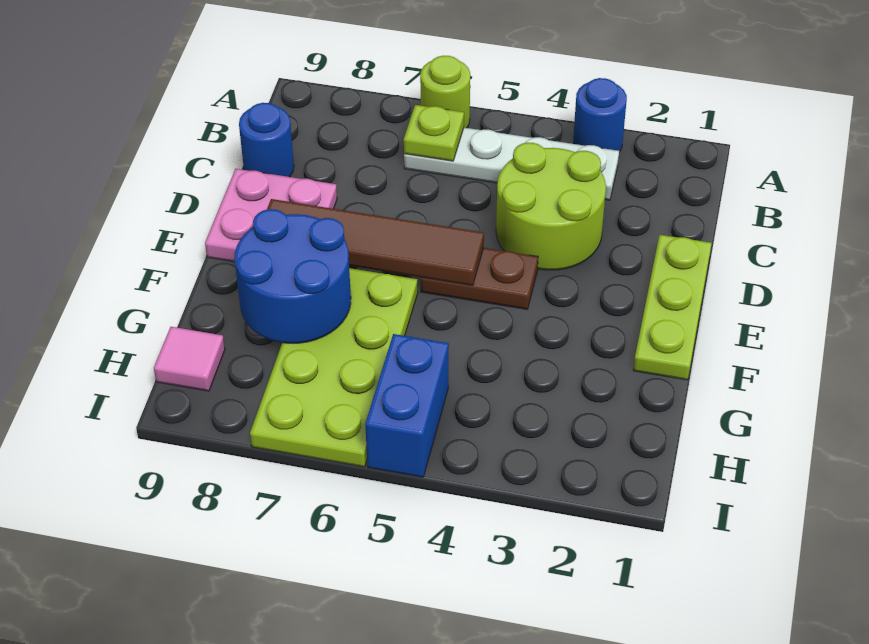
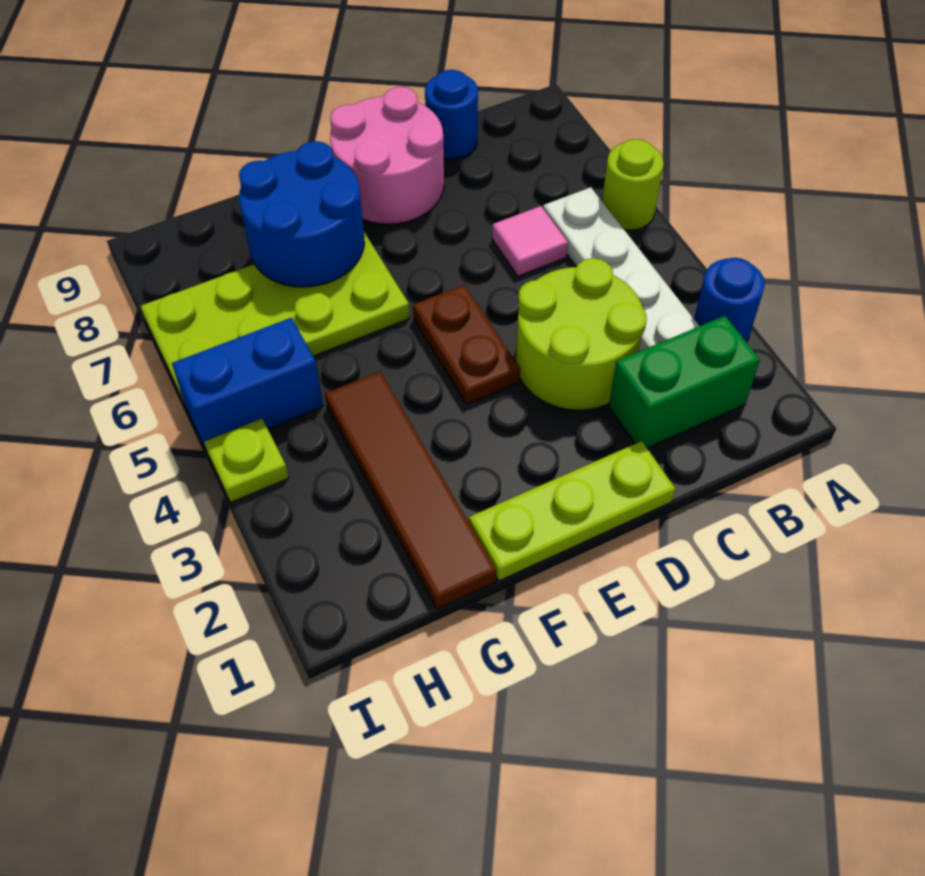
none -> green 1x2 brick [609,316,760,448]
lime 1x1 plate [404,105,464,161] -> lime 1x1 plate moved to [204,419,289,502]
pink 2x2 plate [205,169,337,262] -> pink 2x2 round brick [330,87,444,224]
brown 1x4 tile [267,199,484,286] -> brown 1x4 tile moved to [325,372,496,609]
pink 1x1 tile [154,327,225,391] -> pink 1x1 tile moved to [492,206,568,276]

